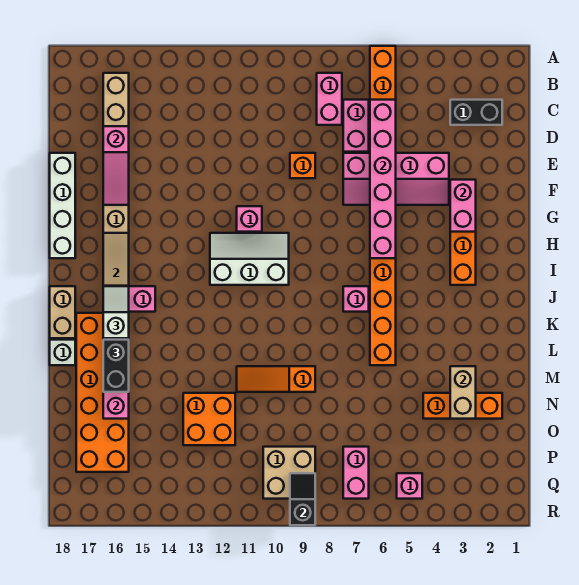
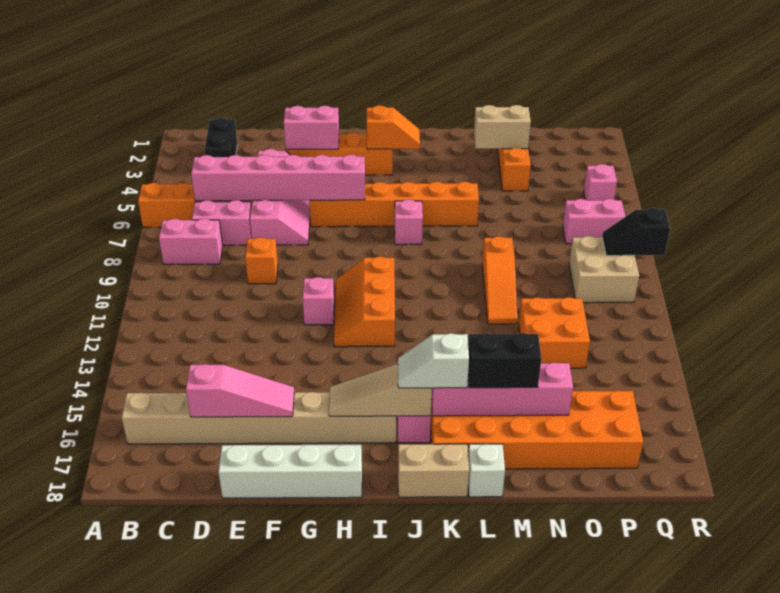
white 2x3 slope [210,233,289,285] -> orange 2x3 slope [334,256,395,347]
none -> orange 1x2 slope [367,105,420,149]

